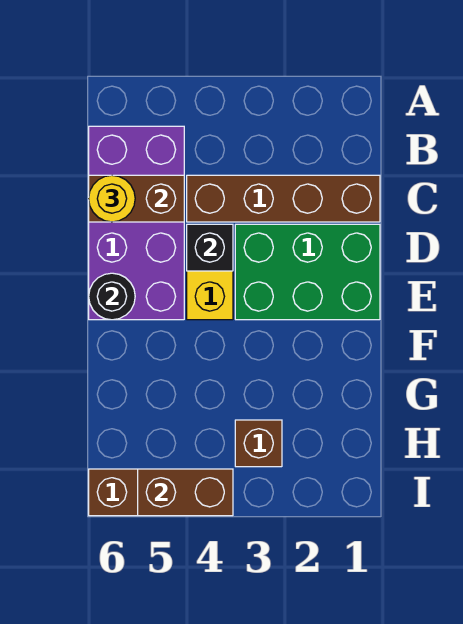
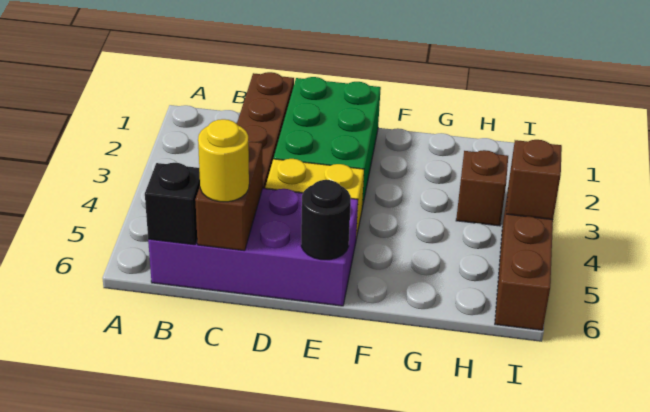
black 1x1 brick [187,224,233,271] -> black 1x1 brick moved to [145,163,200,245]
brown 1x2 brick [138,469,233,516] -> brown 1x1 brick [506,140,562,220]

